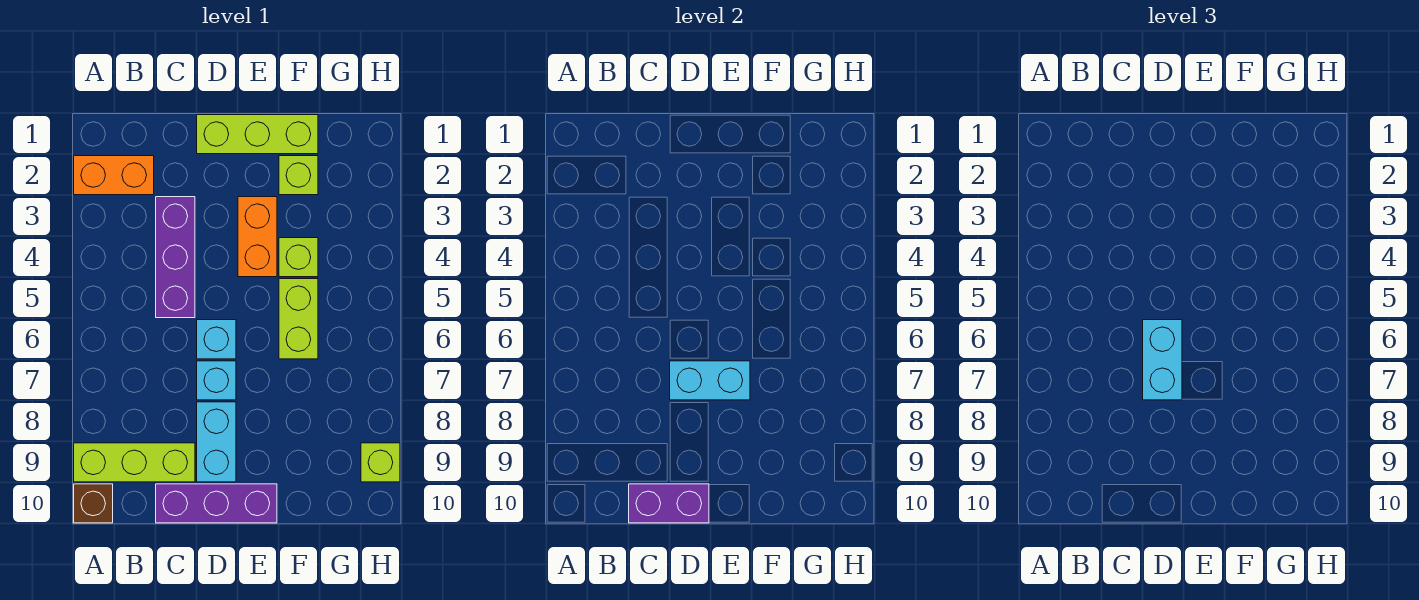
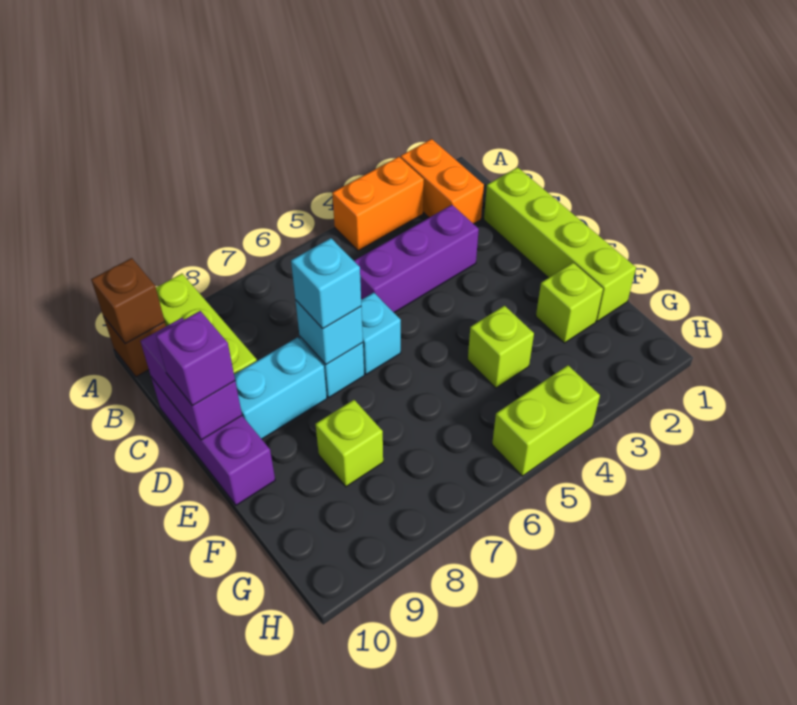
none -> brown 1x1 brick [91,258,165,344]
lime 1x3 brick [197,115,318,154] -> lime 1x4 brick [484,167,636,321]
cyan 1x2 brick [1143,320,1182,400] -> cyan 1x1 brick [291,238,361,329]
cyan 1x2 brick [670,361,750,400] -> cyan 1x1 brick [295,300,363,364]
none -> purple 1x1 brick [156,311,235,406]
orange 1x2 brick [238,197,277,277] -> orange 1x2 brick moved to [332,157,424,251]
lime 1x2 brick [279,279,318,359] -> lime 1x2 brick moved to [492,365,600,476]
lime 1x1 brick [361,443,400,482] -> lime 1x1 brick moved to [316,400,383,487]

